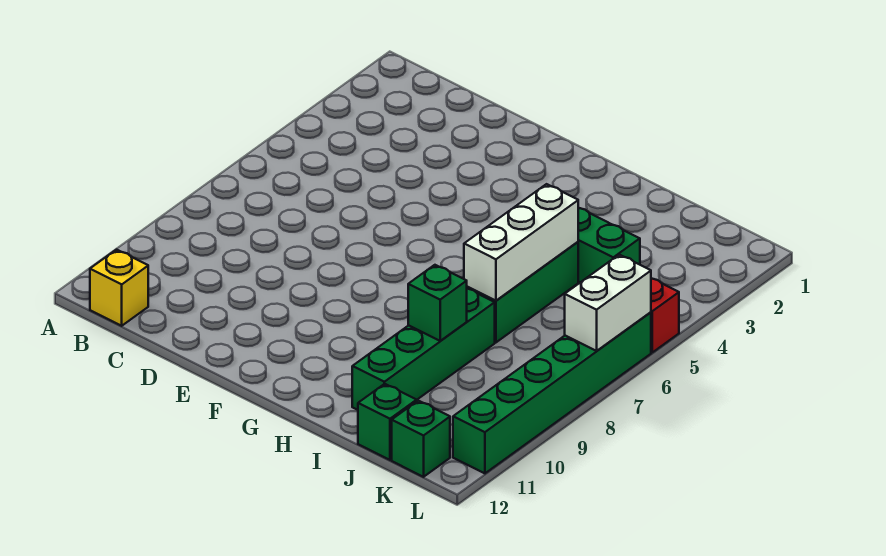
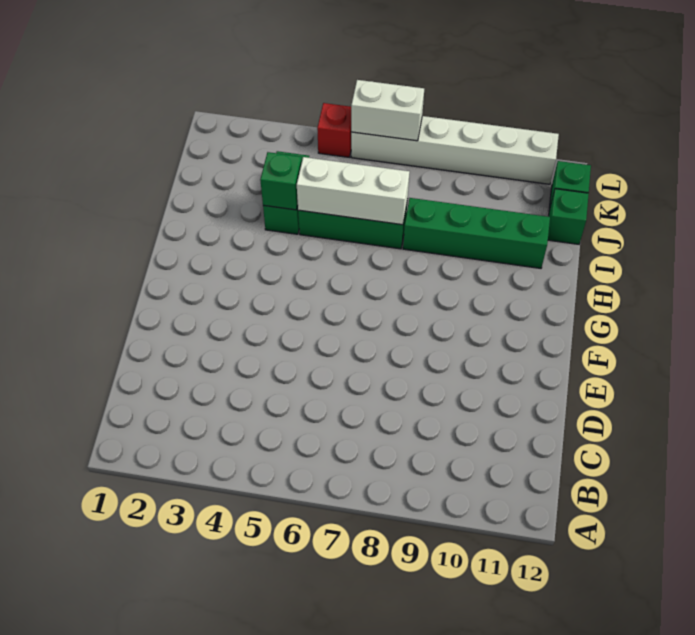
yellow 1x1 brick [90,250,148,326] -> none
green 1x1 brick [408,265,467,341] -> green 1x1 brick moved to [260,152,302,210]
green 1x6 brick [453,312,651,473] -> white 1x6 brick [351,116,559,184]

